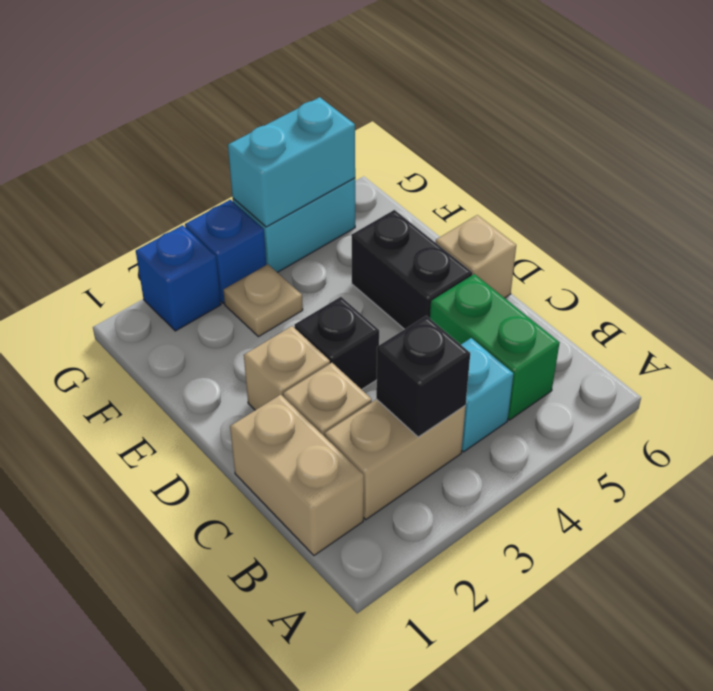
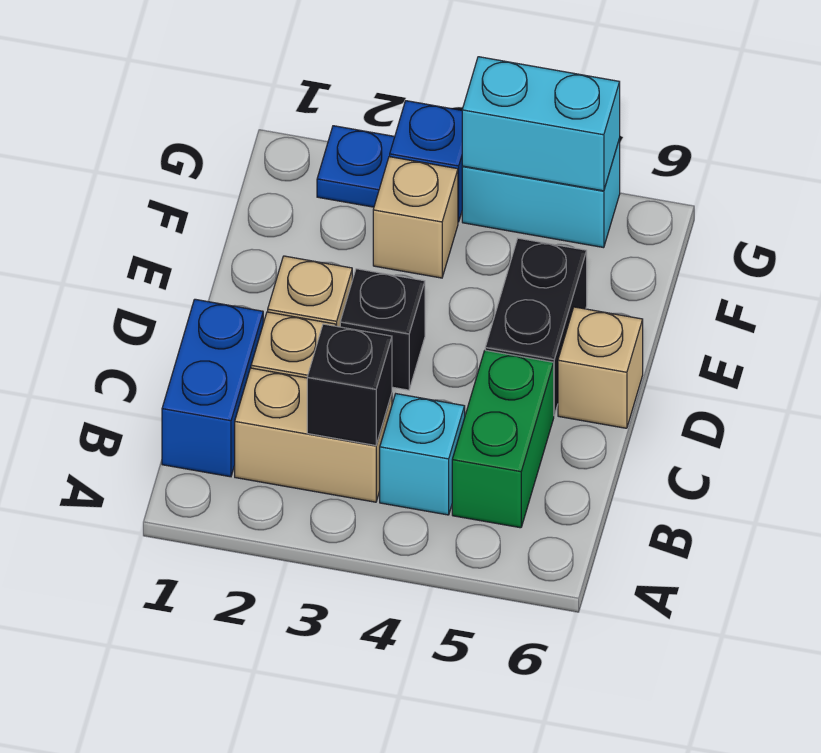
tan 1x2 brick [230,395,364,555] -> blue 1x2 brick [162,299,263,477]
tan 1x1 plate [223,264,303,337] -> tan 1x1 brick [373,157,458,278]
blue 1x1 brick [136,225,221,331] -> blue 1x1 plate [317,126,395,207]

